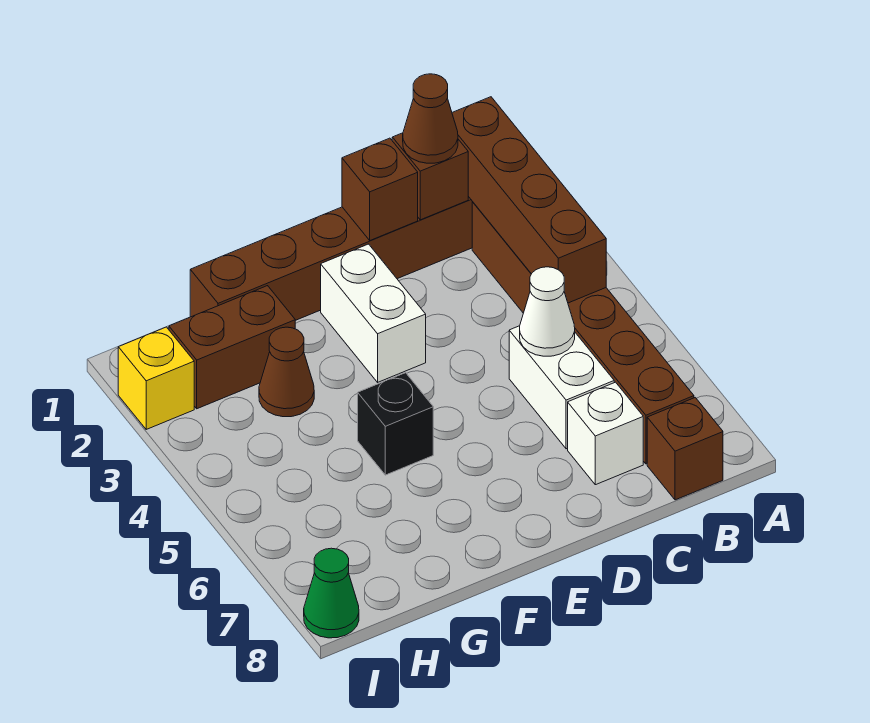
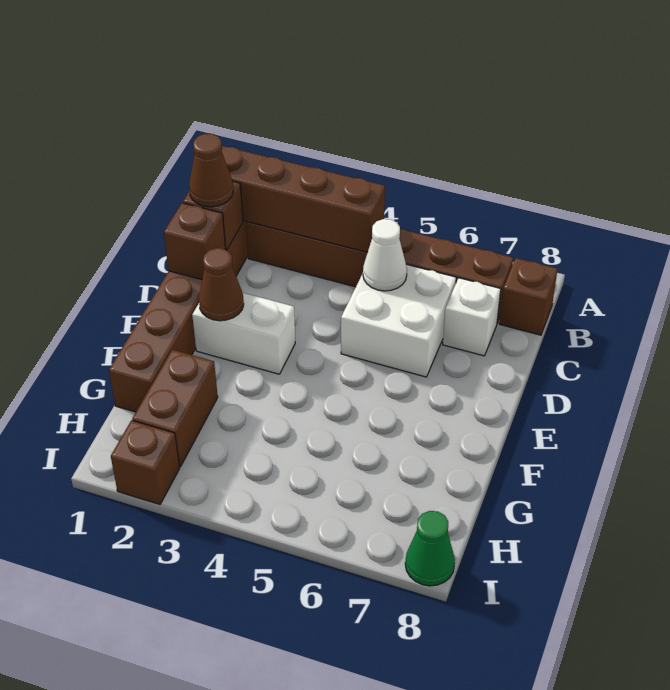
white 1x2 brick [509,326,614,449] -> white 2x2 brick [341,264,456,377]
black 1x1 brick [358,373,433,475] -> none
brown 1x1 cone [259,327,314,417] -> brown 1x1 cone moved to [199,248,244,321]
yellow 1x1 brick [118,327,194,429] -> brown 1x1 brick [111,420,180,504]

